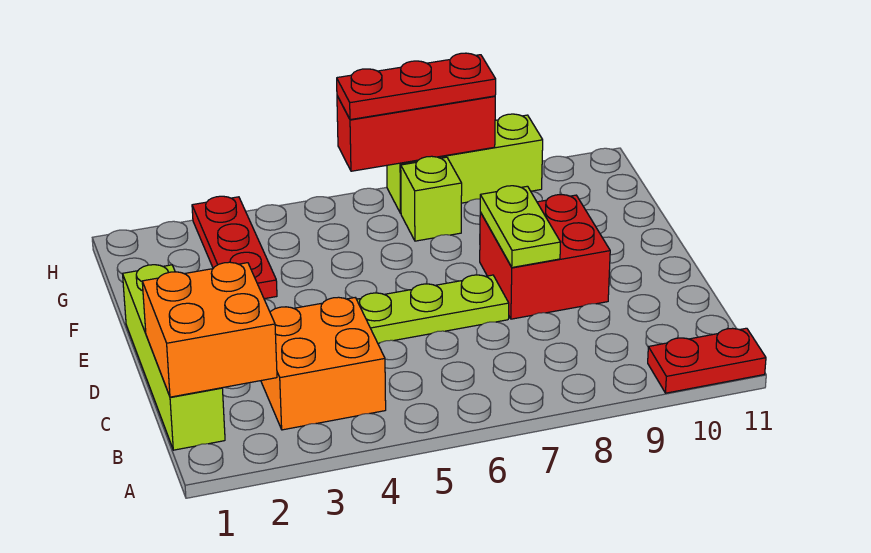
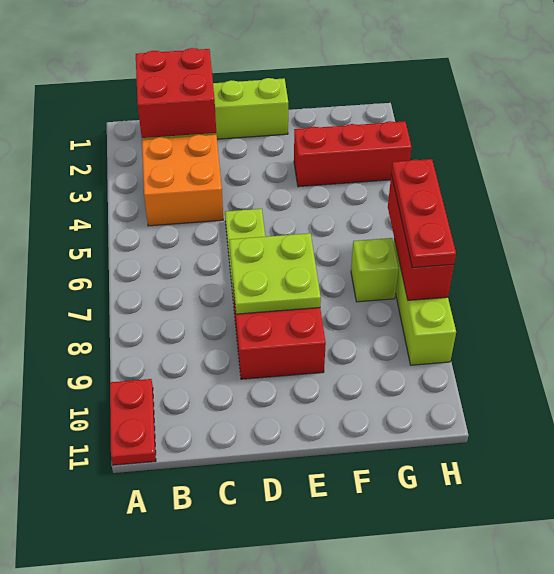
orange 2x2 brick [142,262,277,397] -> red 2x2 brick [136,48,216,138]
lime 1x2 plate [480,186,561,267] -> lime 2x2 plate [229,233,321,314]
red 1x3 plate [192,196,277,299] -> red 1x3 brick [294,121,411,187]

